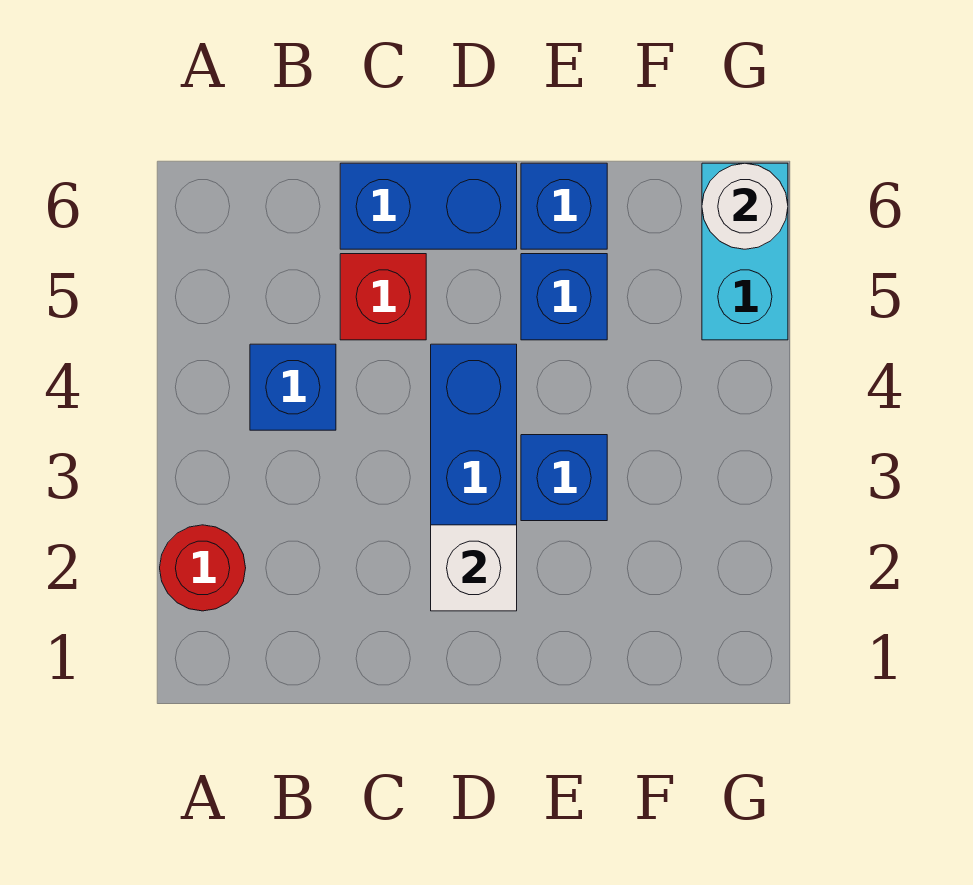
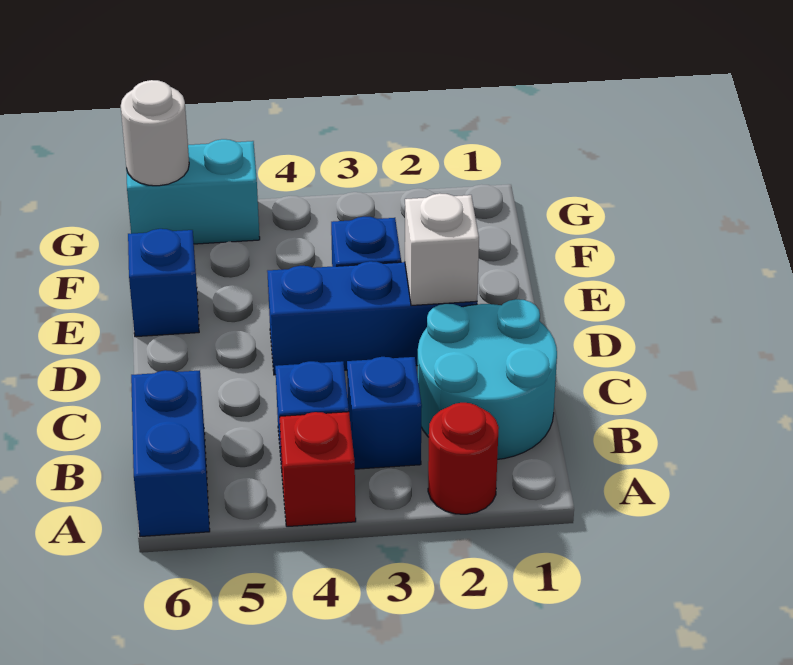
none -> cyan 2x2 round brick [418,299,557,459]
red 1x1 brick [340,254,426,340] -> red 1x1 brick moved to [280,412,356,527]
blue 1x2 brick [340,163,517,249] -> blue 1x2 brick moved to [131,370,210,537]
blue 1x1 brick [521,254,607,340] -> blue 1x1 brick moved to [347,357,422,469]

